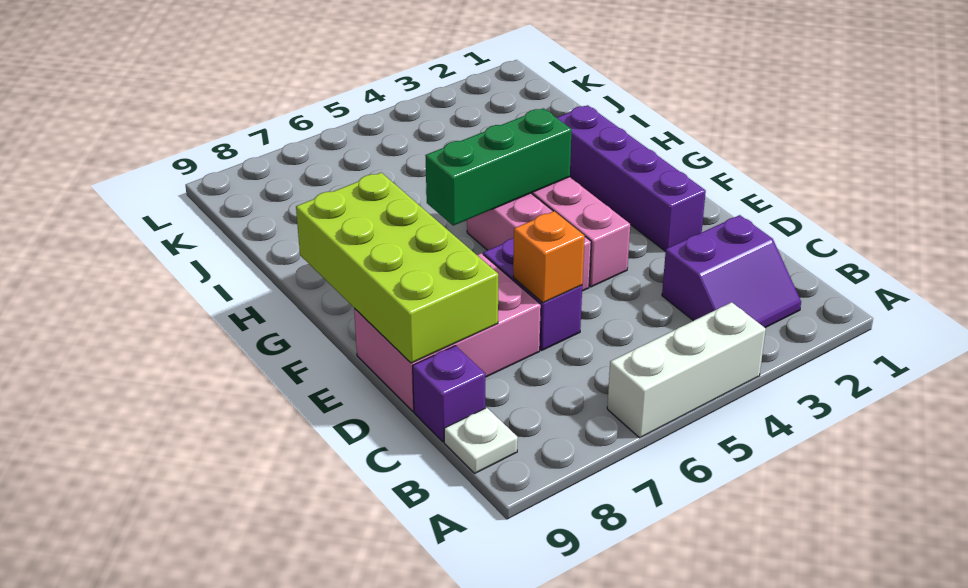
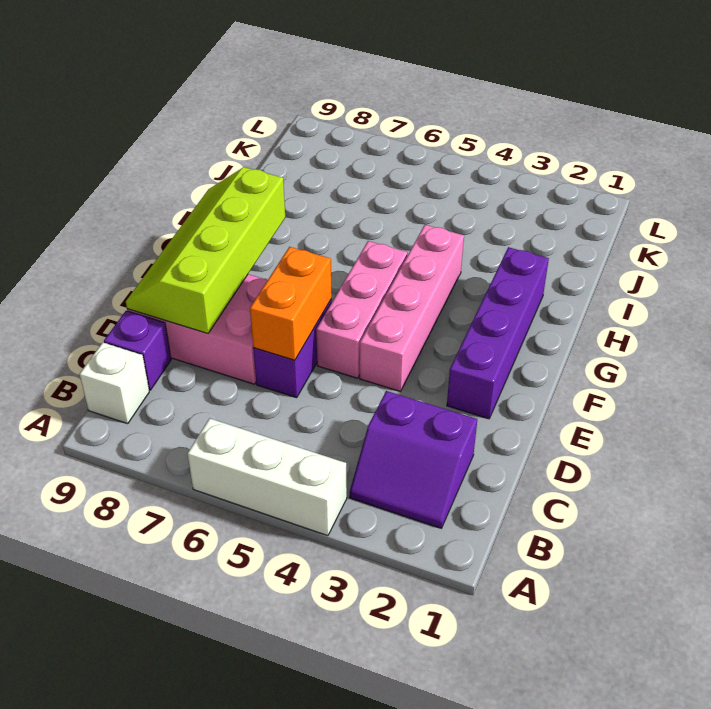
white 1x1 plate [444,408,518,474] -> white 1x1 brick [80,342,149,424]
orange 1x1 brick [513,211,585,303] -> orange 1x2 brick [250,247,332,360]
lime 2x4 brick [296,173,498,363] -> lime 2x4 slope [126,167,285,334]
green 1x3 brick [425,108,572,226] -> none

